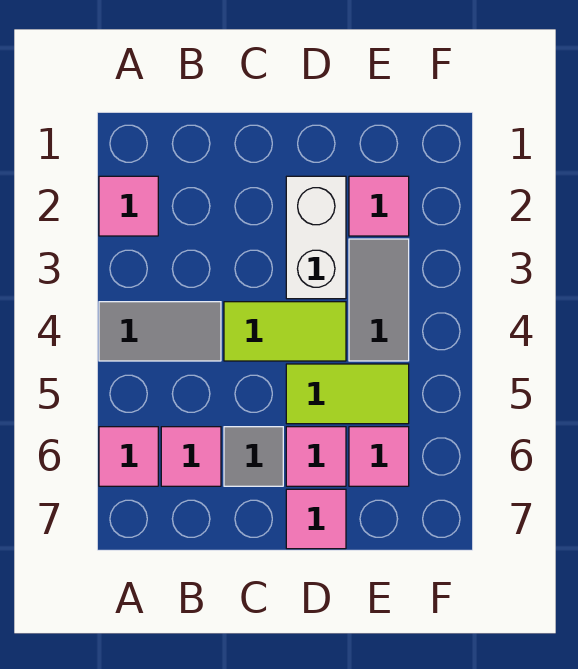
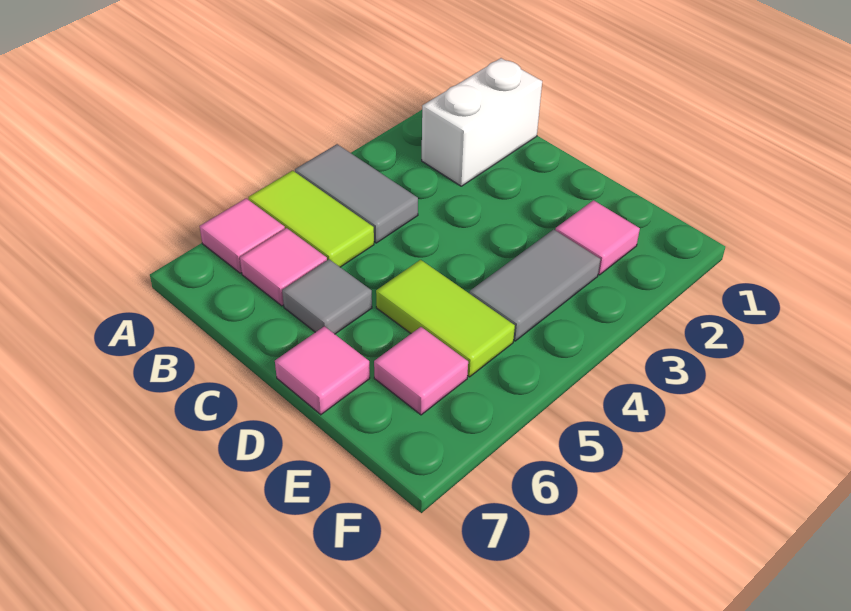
pink 1x1 tile [99,176,158,236] -> none
lime 1x2 tile [224,302,346,361] -> lime 1x2 tile moved to [248,171,374,267]
white 1x2 brick [286,176,346,299] -> white 1x2 brick moved to [422,58,542,186]
pink 1x1 tile [286,427,346,486] -> none

